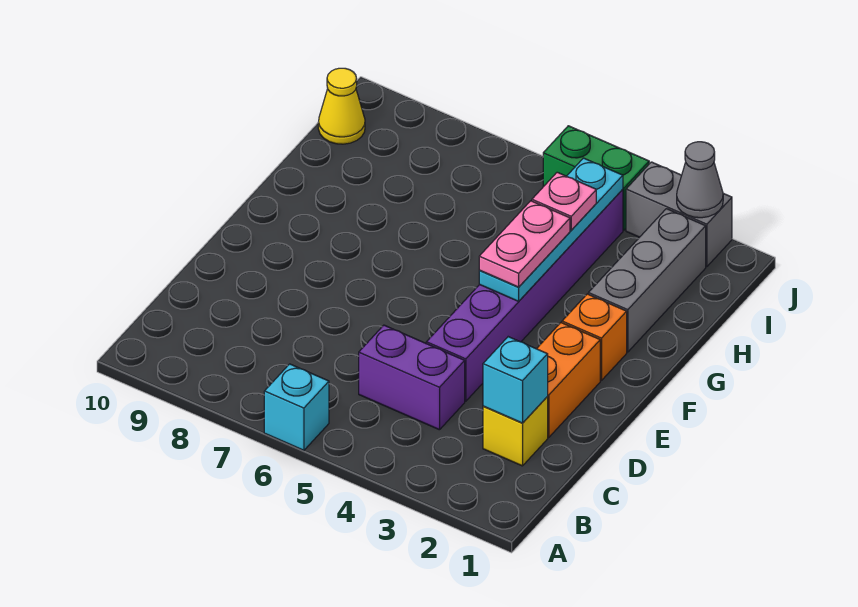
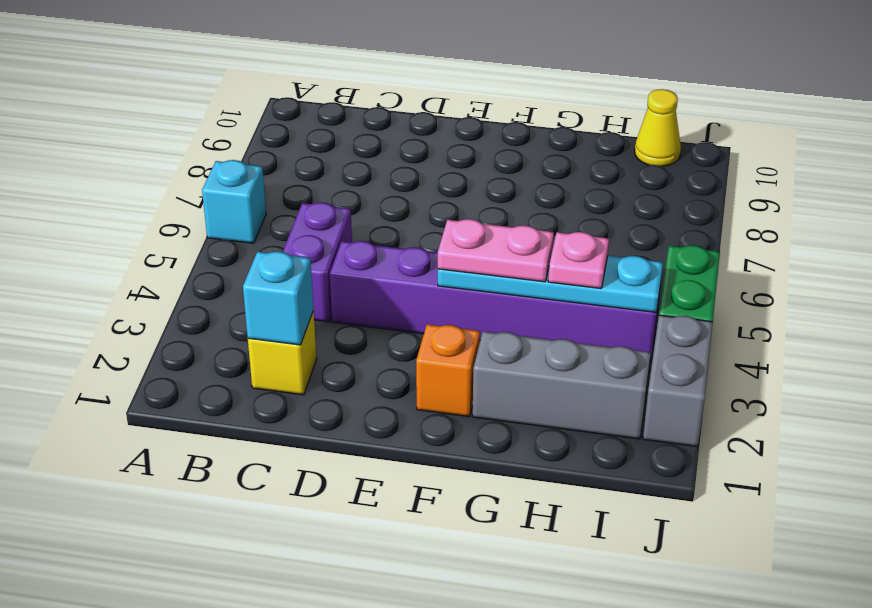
orange 1x2 brick [537,323,600,437] -> none
grey 1x1 cone [677,142,723,218] -> none

